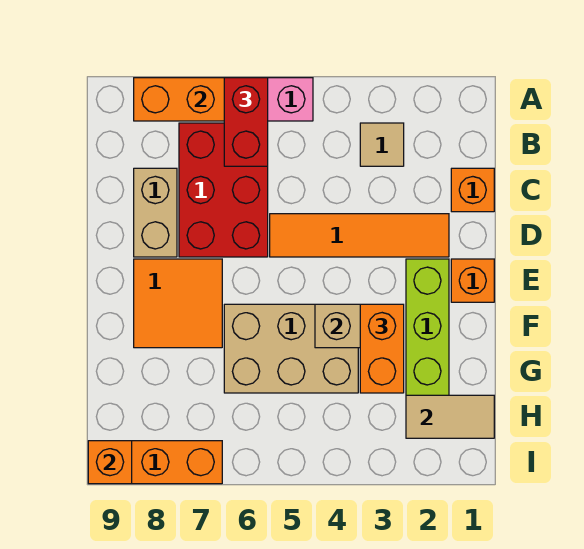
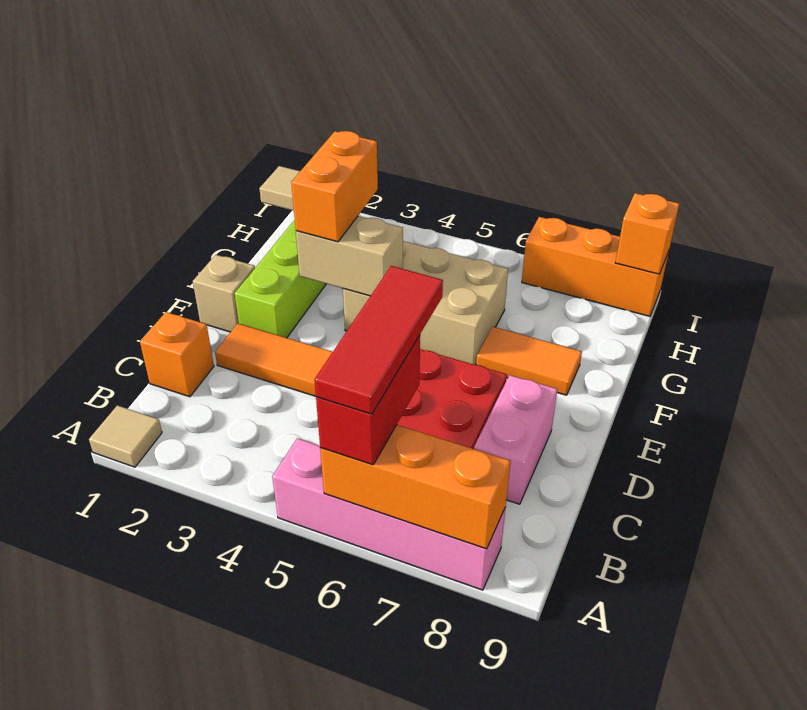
none -> red 1x3 tile [314,266,443,414]
tan 1x1 tile [360,123,404,166] -> tan 1x1 tile moved to [89,405,162,467]
tan 1x2 brick [134,168,177,257] -> pink 1x2 brick [474,375,557,504]
orange 1x1 brick [451,259,494,302] -> tan 1x1 brick [193,255,255,332]
orange 2x2 tile [134,259,222,348] -> orange 1x2 tile [476,327,582,395]

